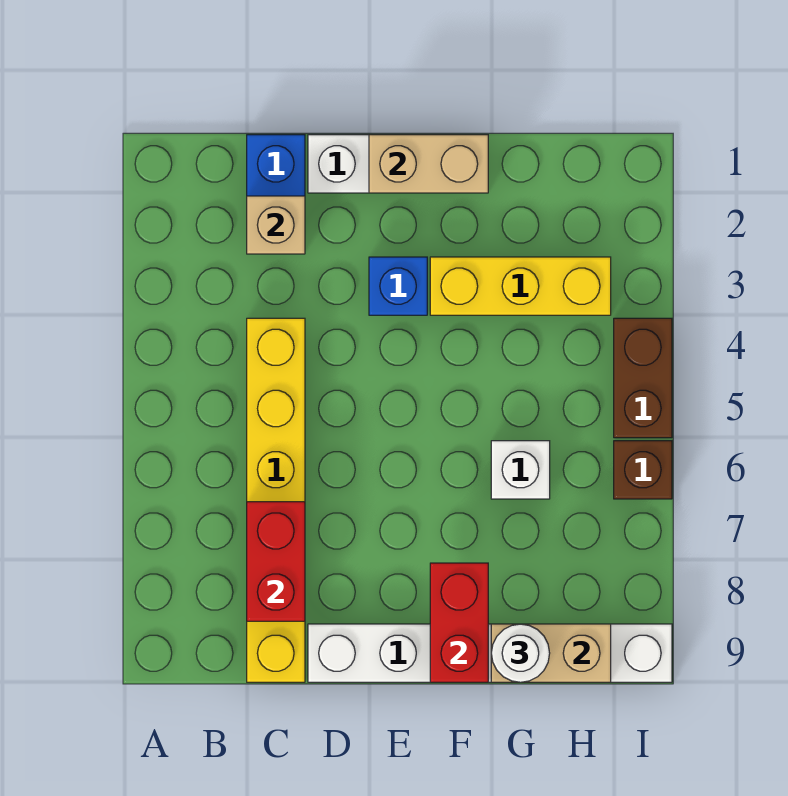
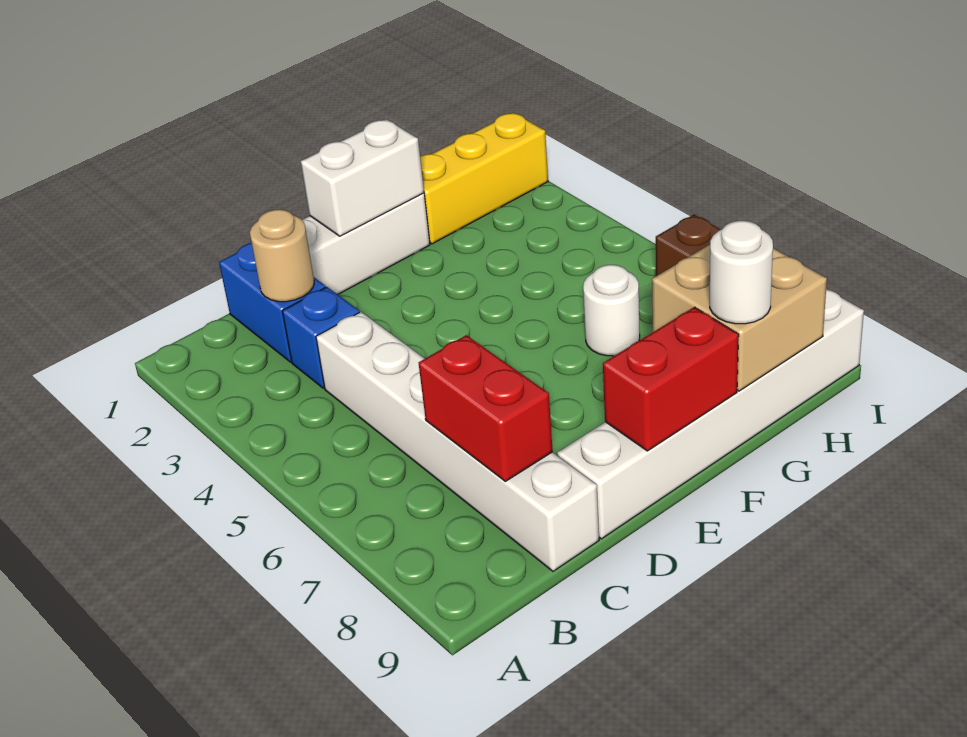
tan 1x1 brick [247,196,305,254] -> tan 1x1 round brick [250,209,314,302]
yellow 1x6 brick [247,318,305,682] -> white 1x6 brick [316,312,599,571]
tan 1x2 brick [369,135,488,193] -> white 1x2 brick [301,119,424,236]
blue 1x1 brick [369,257,427,315] -> blue 1x1 brick moved to [282,287,359,388]
yellow 1x3 brick [430,257,611,315] -> yellow 1x3 brick moved to [420,113,548,244]
red 1x2 brick [430,563,488,682] -> red 1x2 brick turned to [603,307,739,451]
white 1x1 brick [491,441,550,499] -> white 1x1 round brick [583,265,640,356]
tan 1x2 brick [491,624,611,682] -> tan 2x2 brick [652,245,827,391]
brown 1x2 brick [614,318,672,438] -> none

